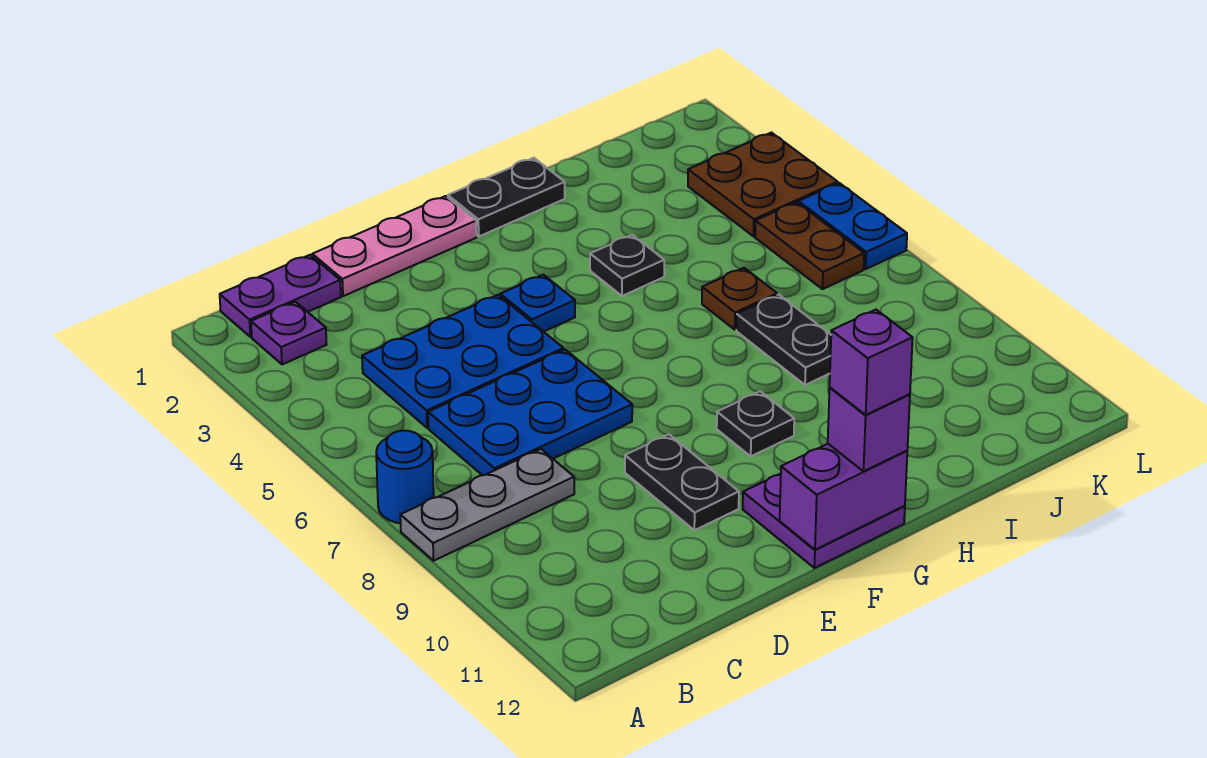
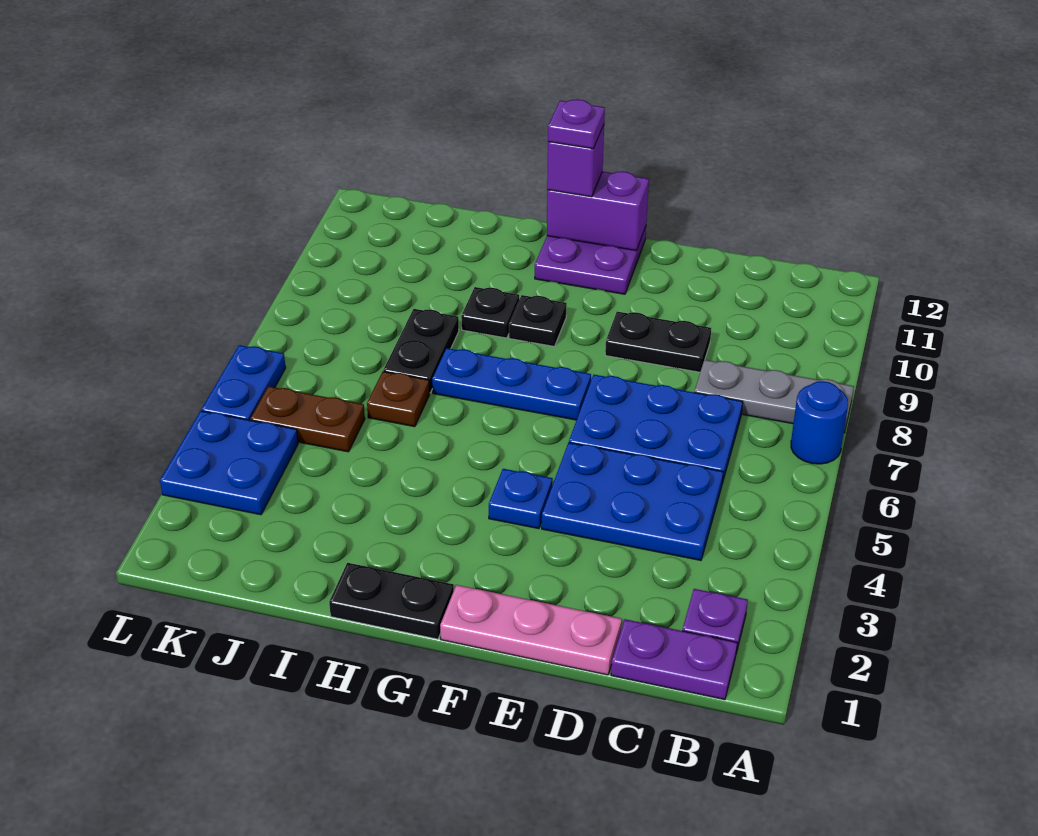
black 1x2 plate [625,434,739,530] -> black 1x2 plate turned to [605,312,711,372]
none -> blue 1x3 plate [432,348,591,420]
purple 1x1 brick [830,310,913,415] -> purple 1x1 plate [548,99,605,149]
black 1x1 plate [590,235,664,296] -> black 1x1 plate moved to [461,287,519,338]
brown 2x2 plate [688,133,838,236] -> blue 2x2 plate [160,411,298,515]
brown 1x2 plate [755,202,864,289] -> brown 1x2 plate turned to [250,386,365,452]

